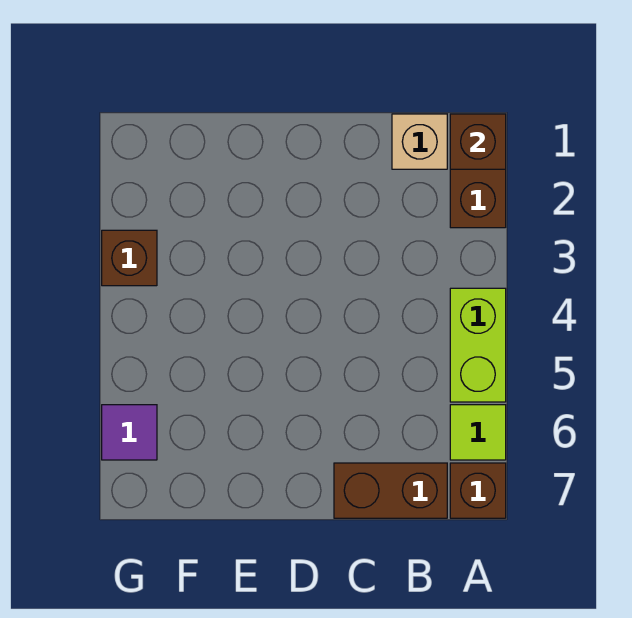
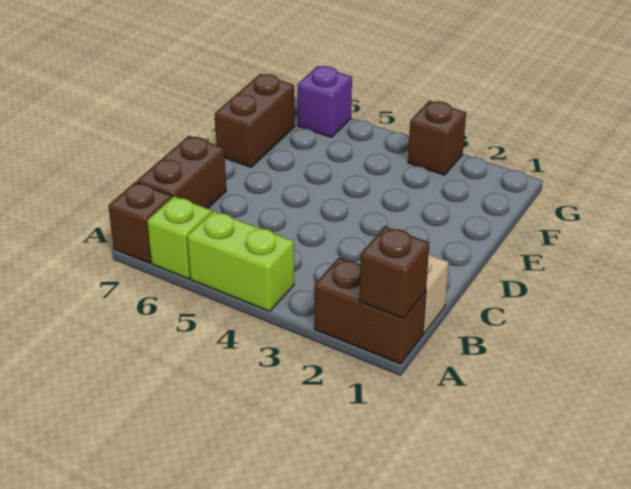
lime 1x1 tile [450,405,506,460] -> lime 1x1 brick [147,196,211,279]
none -> brown 1x2 brick [215,74,295,167]
purple 1x1 tile [102,405,157,460] -> purple 1x1 brick [297,66,352,137]

